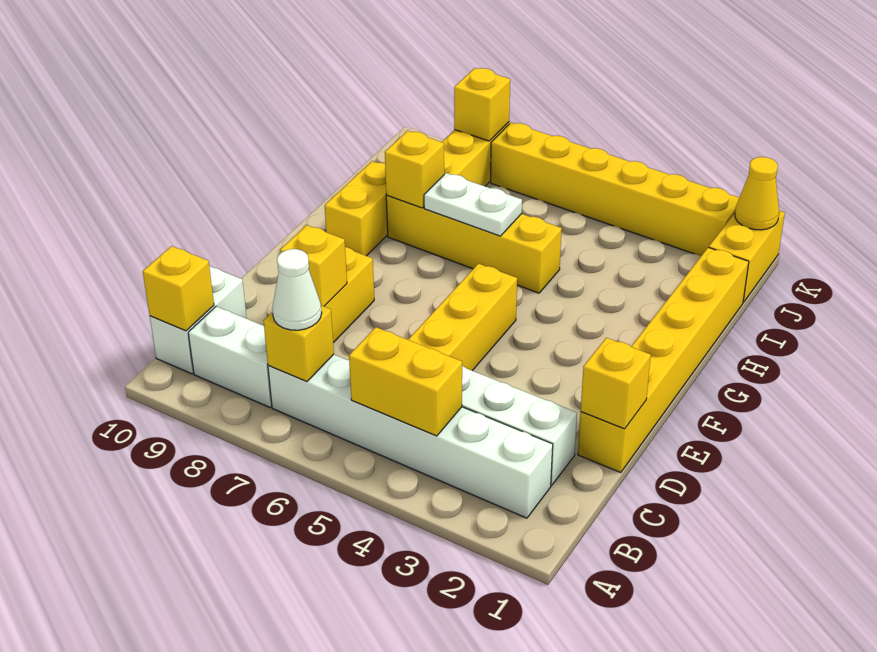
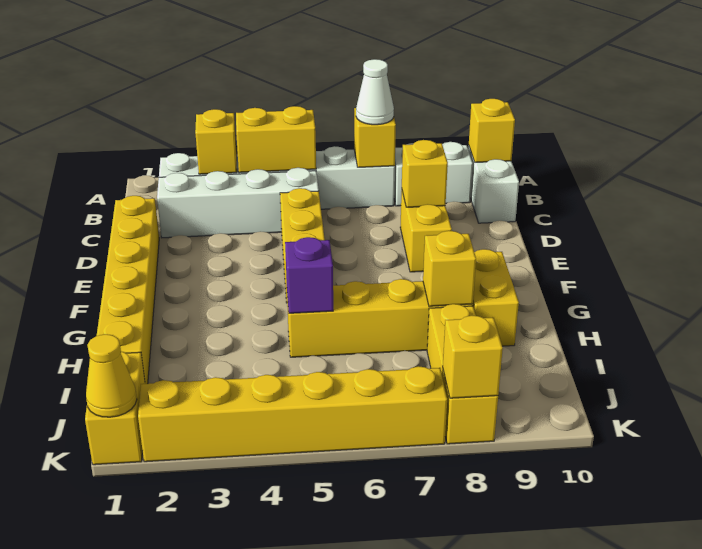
yellow 1x1 brick [581,338,651,429] -> yellow 1x1 brick moved to [195,109,237,174]
none -> purple 1x1 brick [285,237,333,313]
white 1x2 plate [424,173,522,236] -> none

